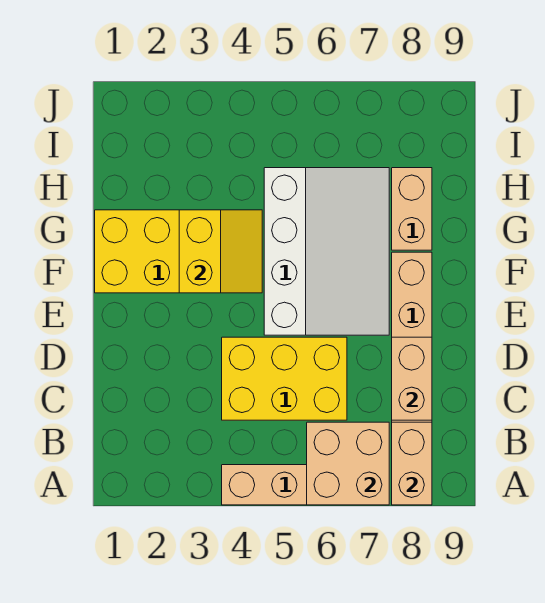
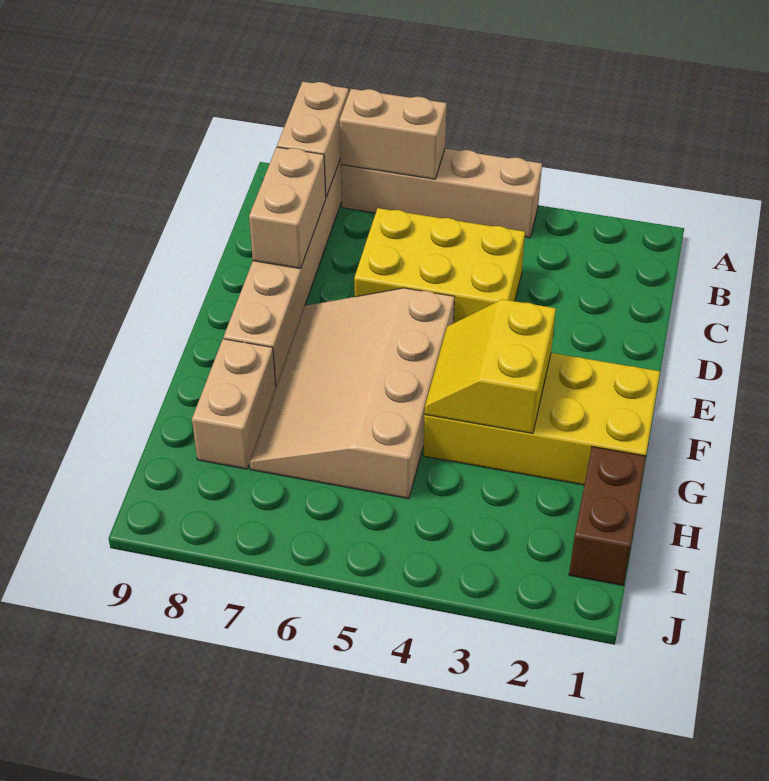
tan 2x2 brick [307,422,389,505] -> tan 1x2 brick [339,89,447,179]
white 3x4 slope [264,168,389,335] -> tan 3x4 slope [250,288,454,499]
none -> brown 1x2 brick [569,447,646,585]

